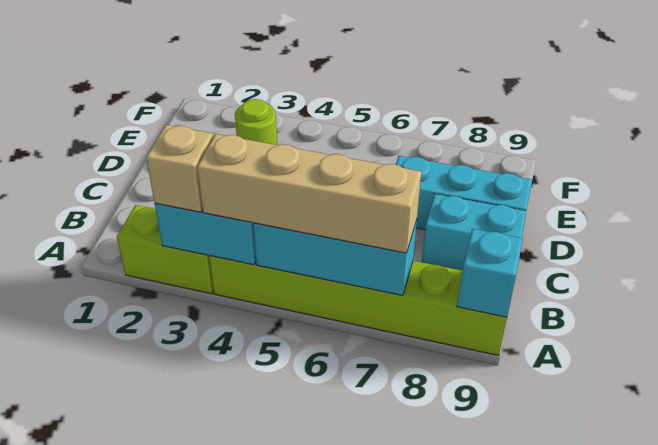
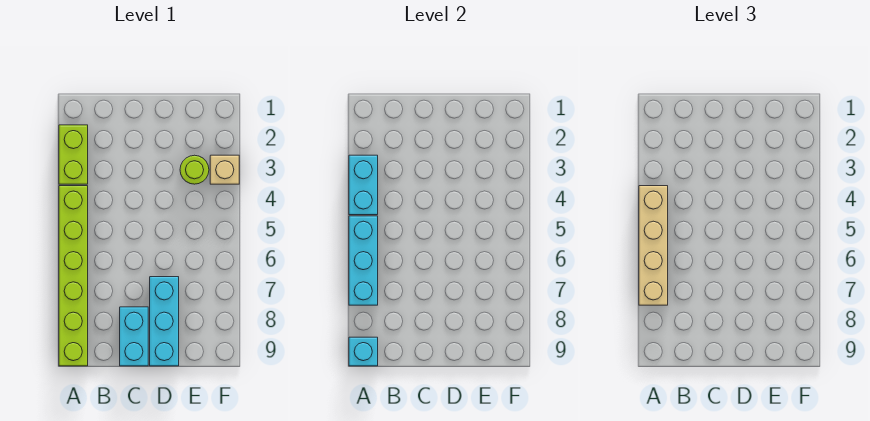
tan 1x1 brick [146,125,213,212] -> tan 1x1 brick moved to [210,155,239,184]

